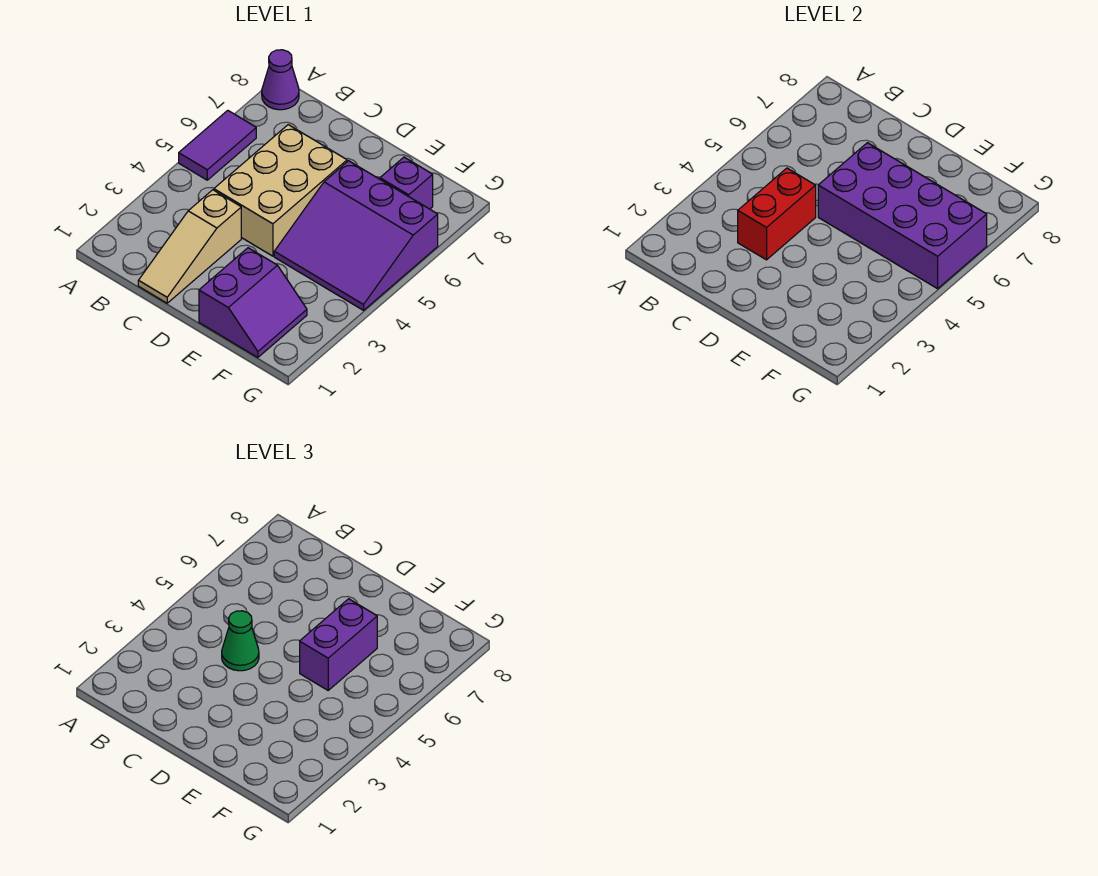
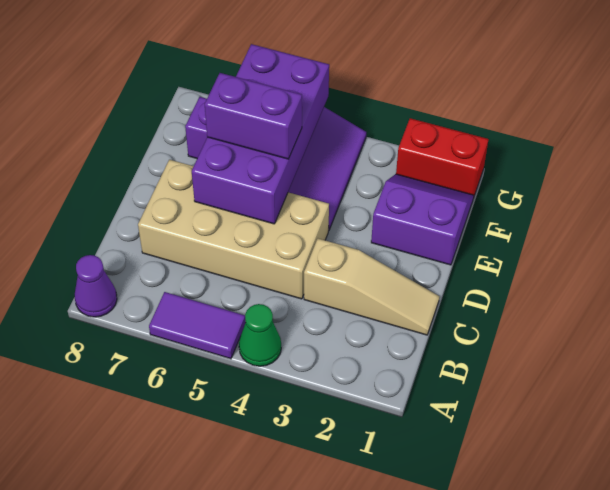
red 1x2 brick [738,168,816,260] -> red 1x2 brick moved to [396,118,489,198]
tan 2x3 brick [214,125,347,256] -> tan 2x4 brick [138,160,329,299]
green 1x1 cone [222,611,259,671] -> green 1x1 cone moved to [239,304,281,366]

